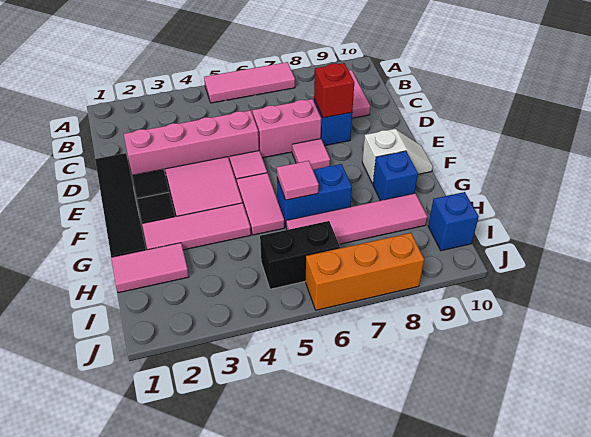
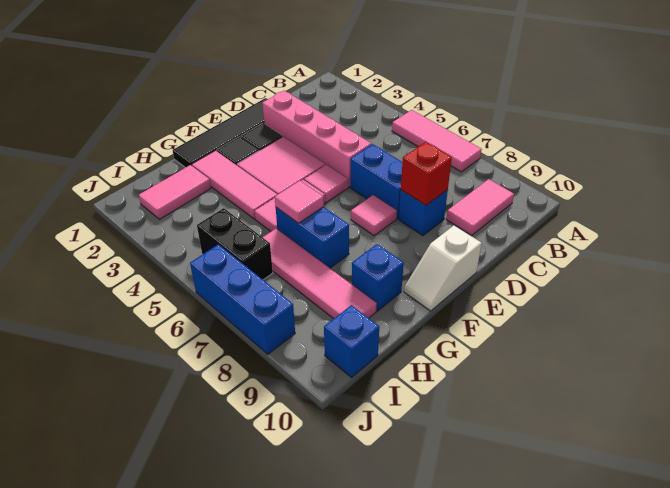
pink 1x2 brick [252,99,321,158] -> blue 1x2 brick [350,144,402,219]
white 1x2 slope [362,129,433,184] -> white 1x2 slope turned to [404,225,482,311]
pink 1x2 tile [111,243,189,293] -> pink 1x2 tile turned to [139,165,211,219]
orange 1x3 brick [306,233,424,310] -> blue 1x3 brick [190,244,295,354]

